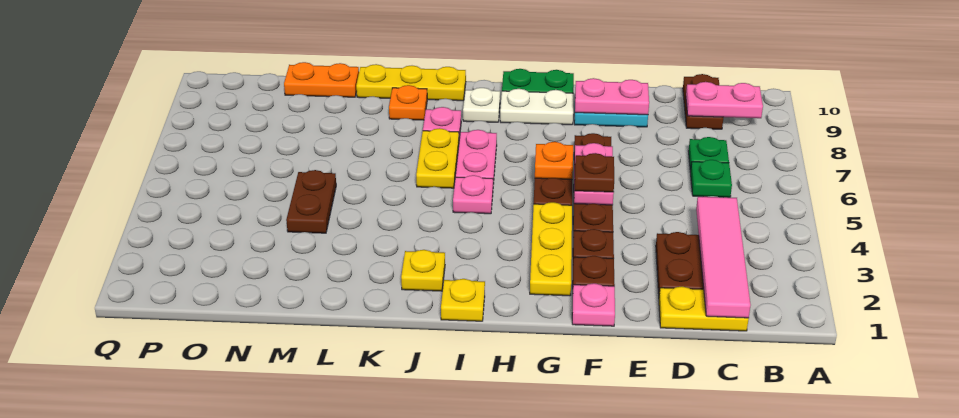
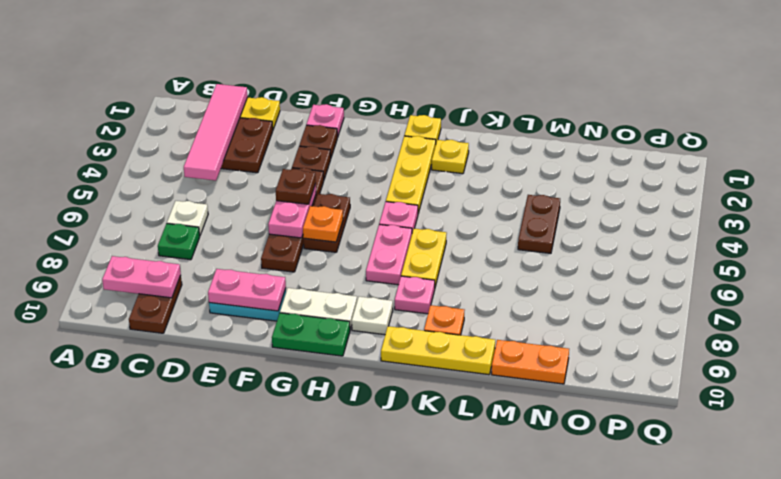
green 1x1 plate [691,160,732,197] -> white 1x1 plate [167,201,208,236]
yellow 1x3 plate [530,202,572,296] -> yellow 1x3 plate moved to [386,136,436,213]

